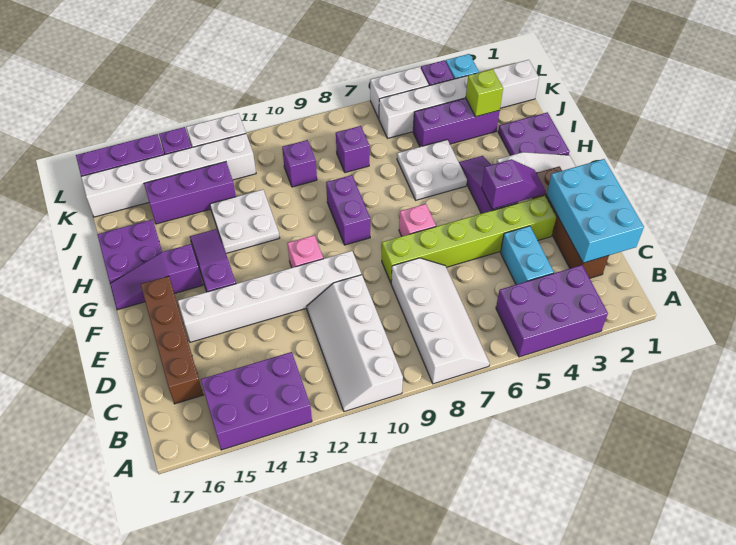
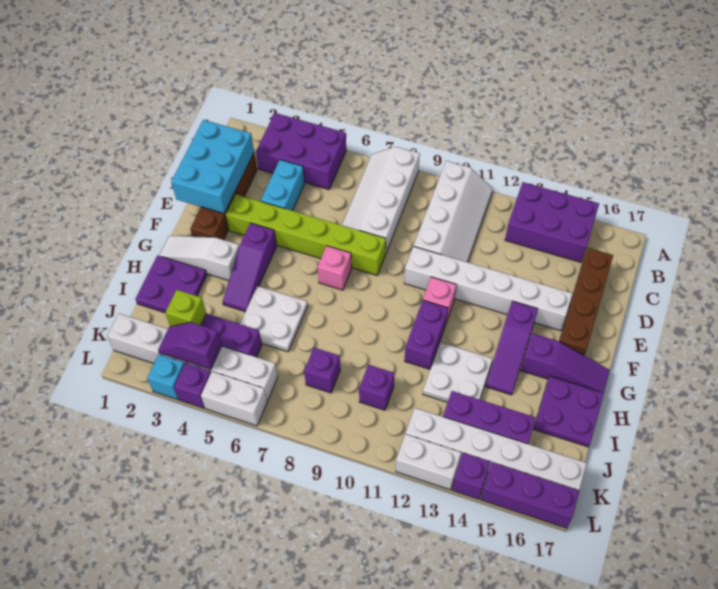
purple 1x2 slope [482,159,545,209] -> purple 1x2 slope moved to [158,322,221,369]
purple 1x2 brick [326,175,370,245] -> purple 1x2 brick moved to [405,300,448,369]

